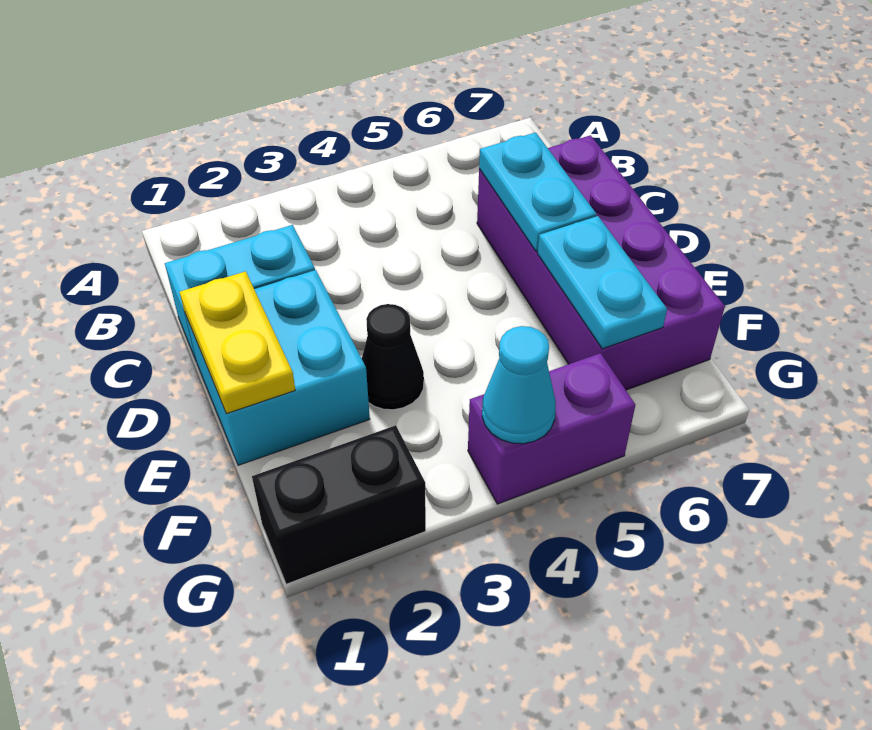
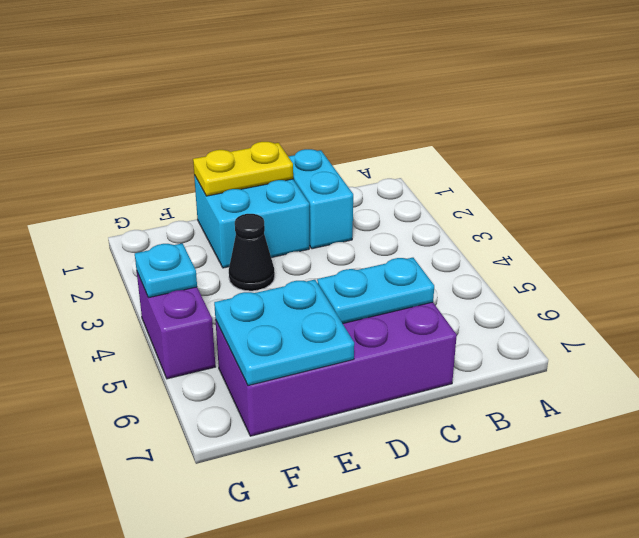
cyan 1x2 plate [537,216,667,349] -> cyan 2x2 plate [214,280,354,386]
black 1x2 brick [252,425,426,584] -> none
cyan 1x1 cone [482,326,556,444] -> cyan 1x1 plate [135,243,197,298]

